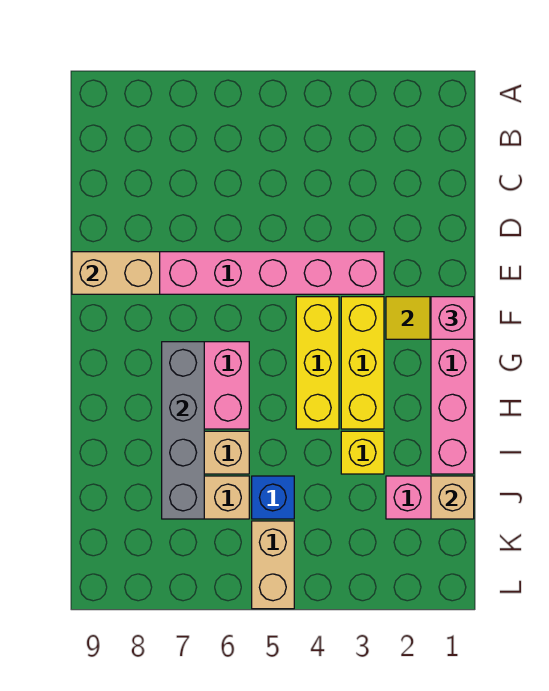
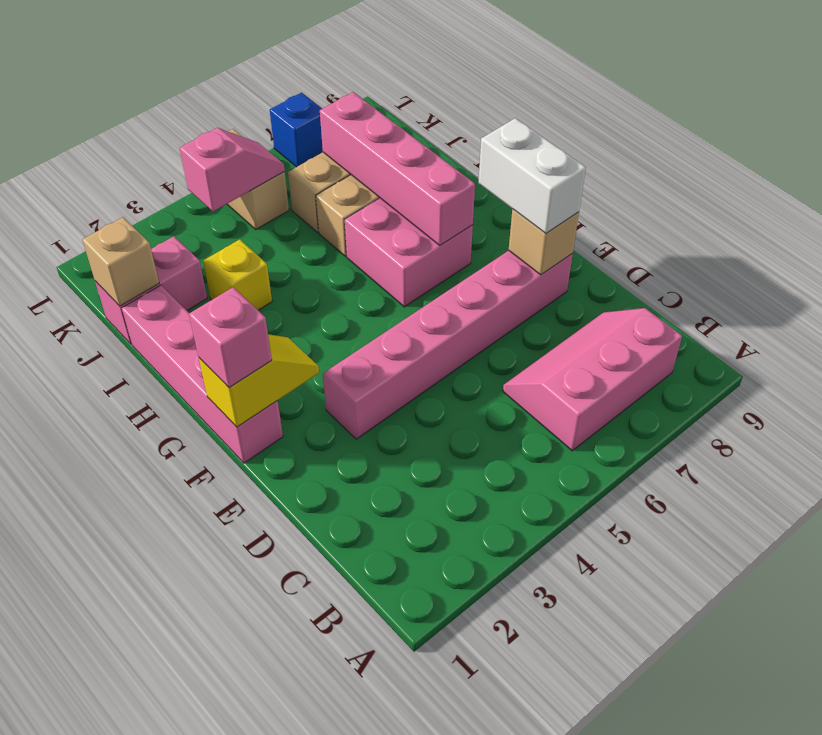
none -> pink 2x3 slope [503,308,682,451]
tan 1x2 brick [72,252,160,294] -> tan 1x1 brick [509,209,579,275]
none -> white 1x2 brick [478,118,586,233]
yellow 1x3 brick [341,297,384,429] -> none
yellow 1x3 brick [296,297,339,429] -> none
grey 1x4 brick [162,342,204,519] -> pink 1x4 brick [320,92,475,246]
blue 1x1 brick [252,476,294,519] -> blue 1x1 brick moved to [270,93,323,167]
none -> pink 1x2 slope [180,128,285,211]

